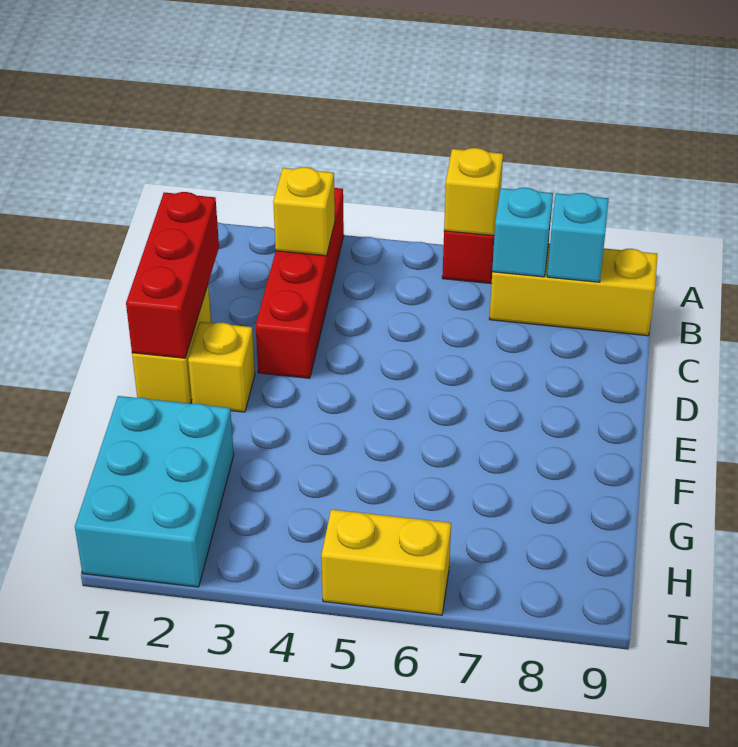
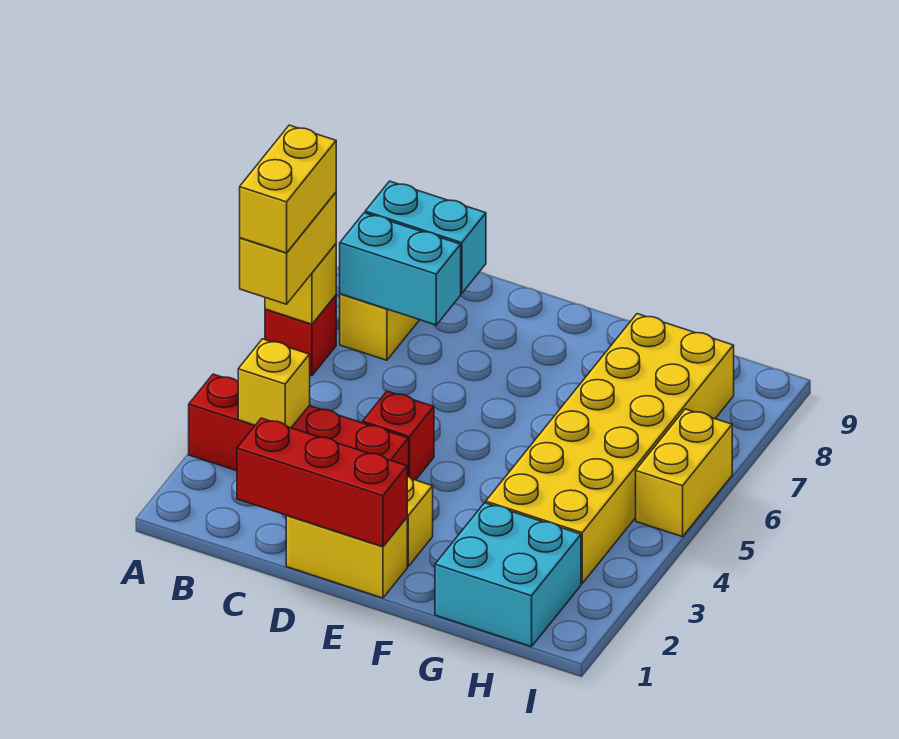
none -> yellow 1x2 brick [240,192,336,304]
none -> yellow 1x2 brick [240,125,336,253]
cyan 1x1 brick [492,188,553,277] -> cyan 1x2 brick [340,213,461,325]
cyan 1x1 brick [547,193,609,282] -> cyan 1x2 brick [365,181,486,294]
none -> red 1x1 brick [363,391,434,480]
cyan 2x3 brick [75,396,234,587] -> cyan 2x2 brick [435,503,581,647]
none -> yellow 2x6 brick [486,314,734,583]

